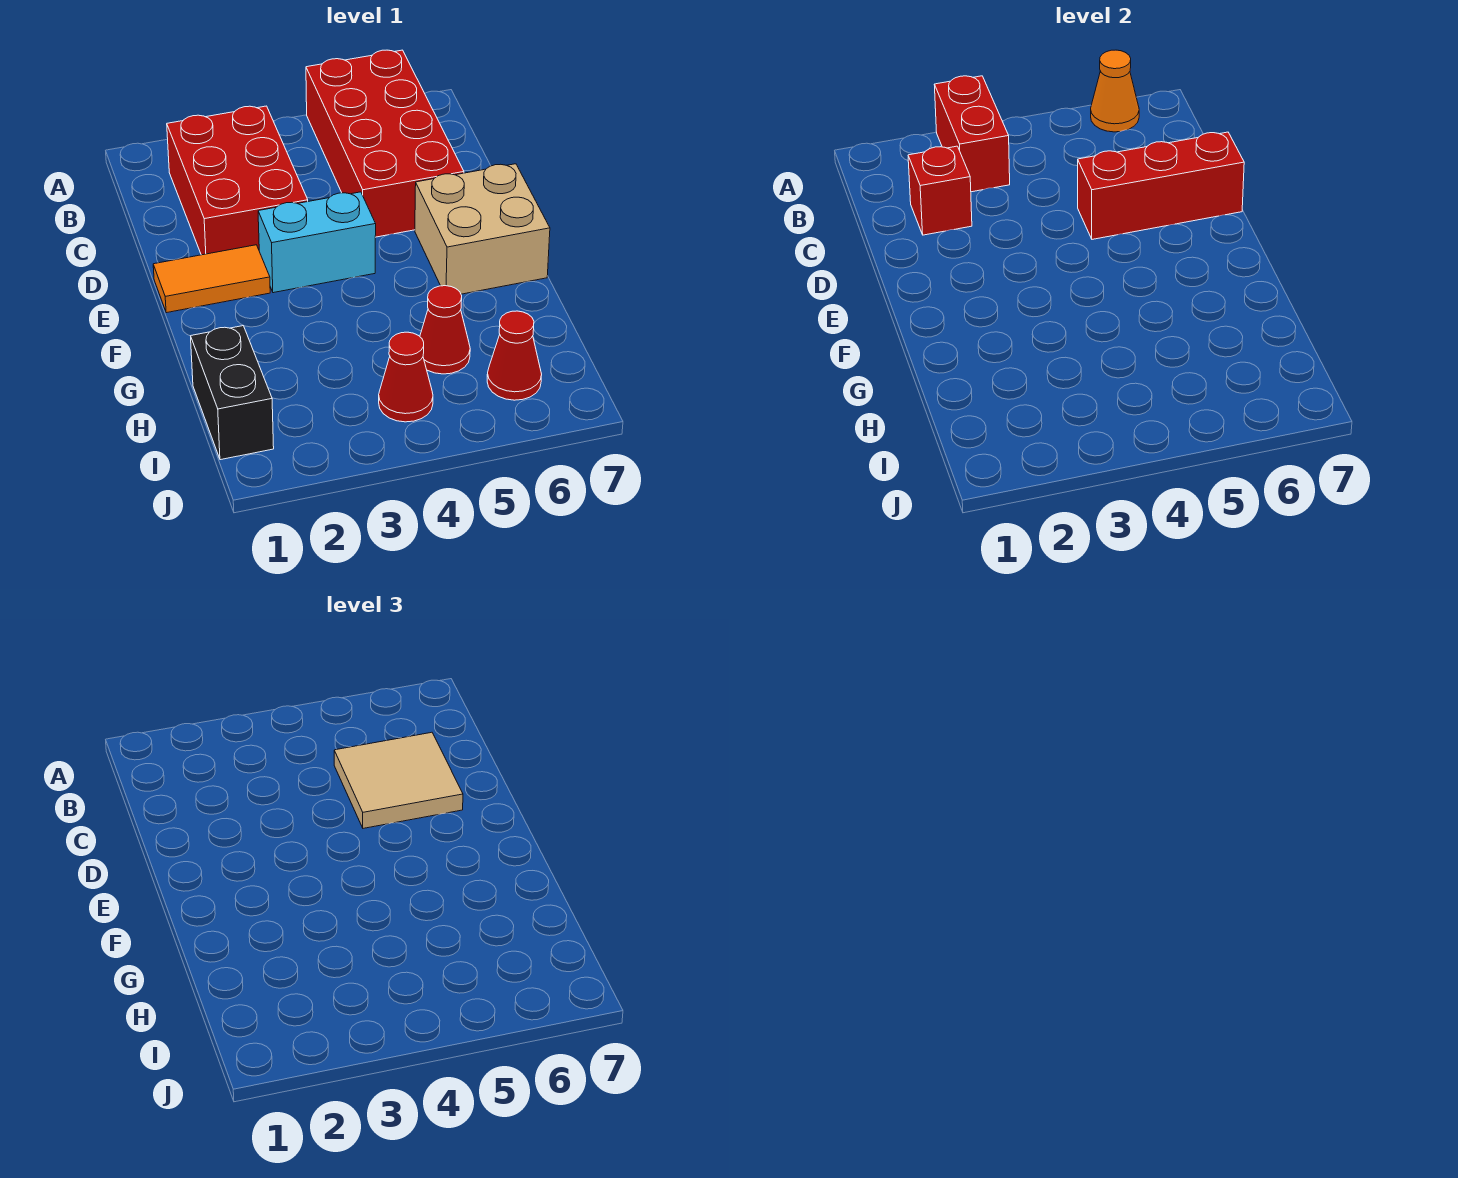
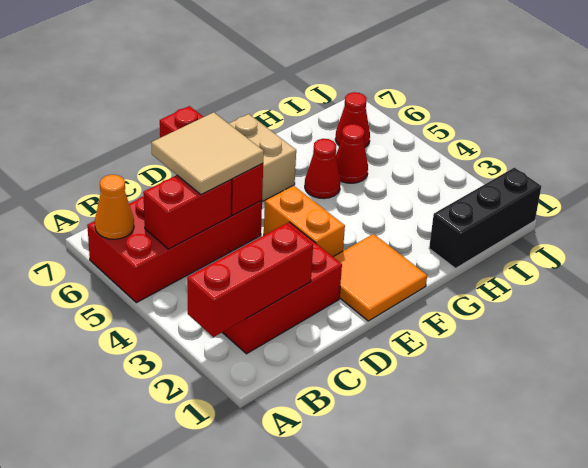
red 1x2 brick [934,76,1010,192] -> red 1x2 brick moved to [143,175,232,249]
red 1x1 brick [908,146,972,235] -> red 1x3 brick [187,223,313,337]
orange 1x2 tile [153,245,270,313] -> orange 2x2 tile [333,234,427,321]
cyan 1x2 brick [258,192,376,293] -> orange 1x2 brick [264,185,345,257]
black 1x2 brick [191,326,274,460] -> black 1x3 brick [429,168,541,268]
red 1x1 cone [379,332,433,422] -> red 1x1 cone moved to [305,139,341,198]

